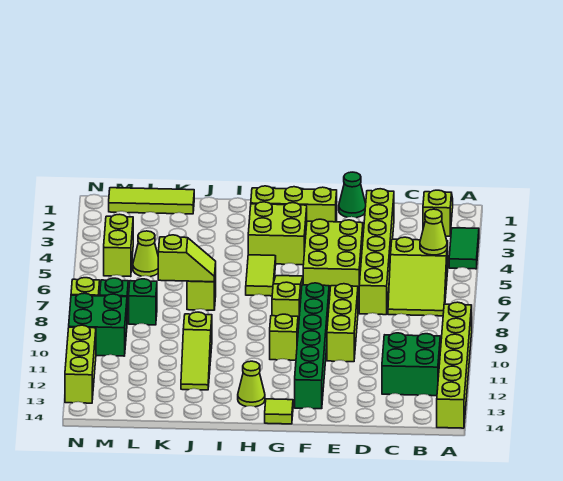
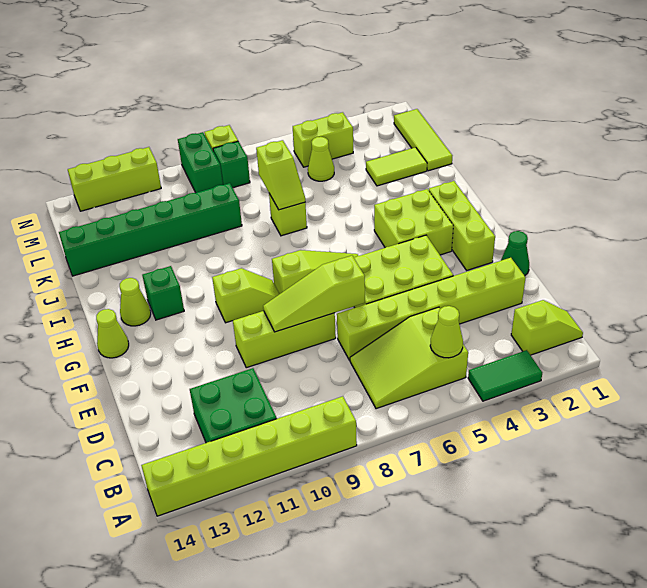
green 1x6 brick [295,283,329,409] -> green 1x6 brick moved to [59,183,242,276]
lime 1x1 tile [265,399,293,424] -> lime 1x1 cone [96,309,129,358]
lime 1x2 tile [246,255,276,296] -> lime 1x2 tile moved to [366,147,427,186]
lime 1x3 slope [181,312,212,390] -> lime 1x3 slope moved to [263,256,365,332]
green 1x1 brick [129,279,157,325] -> green 1x1 brick moved to [142,266,184,320]
green 2x2 brick [69,293,127,356] -> green 1x2 brick [178,132,223,193]

